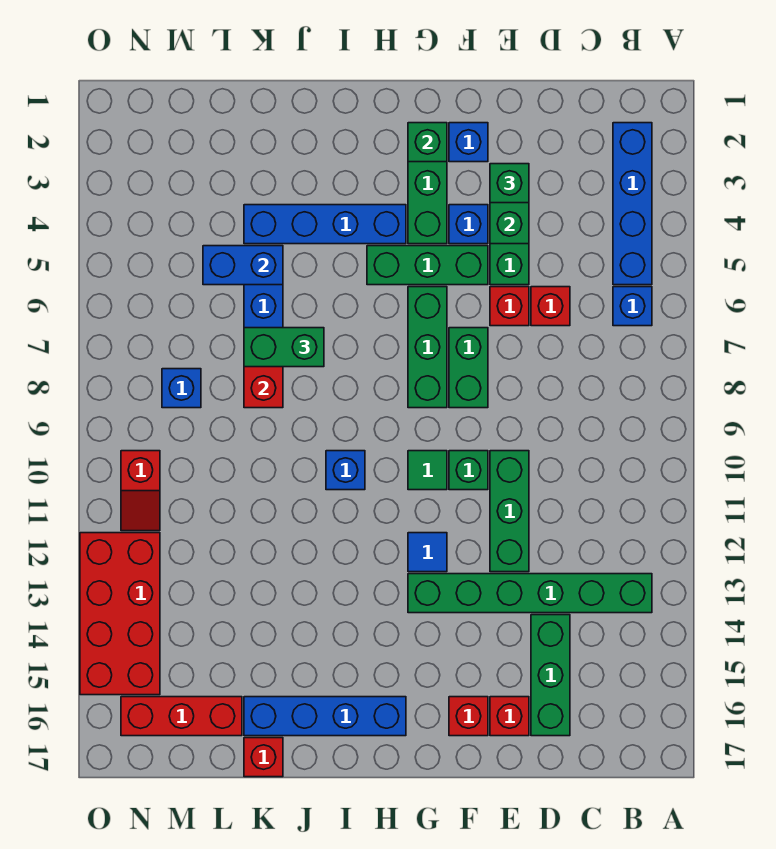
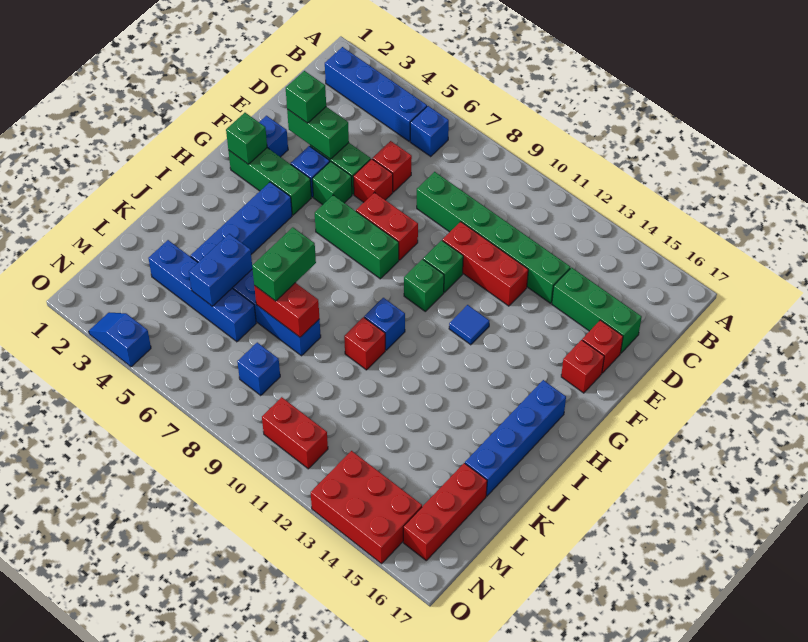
green 1x6 brick [408,574,652,613] -> green 1x6 brick turned to [417,172,570,303]
green 1x3 brick [490,451,529,572] -> red 1x3 brick [443,222,528,306]
green 1x3 brick [367,246,488,285] -> green 1x1 brick [312,161,352,205]
green 1x2 brick [449,328,488,408] -> red 1x2 brick [356,192,418,260]
green 1x1 tile [408,451,447,490] -> green 1x1 brick [404,259,444,311]
red 1x1 brick [244,738,283,777] -> red 1x1 brick moved to [344,317,385,370]
none -> blue 1x4 brick [148,240,256,342]
red 1x2 slope [121,451,160,531] -> red 1x2 brick [262,397,328,469]
red 2x4 brick [80,533,160,695] -> red 2x3 brick [311,451,422,564]
none -> blue 1x2 slope [89,312,151,367]

